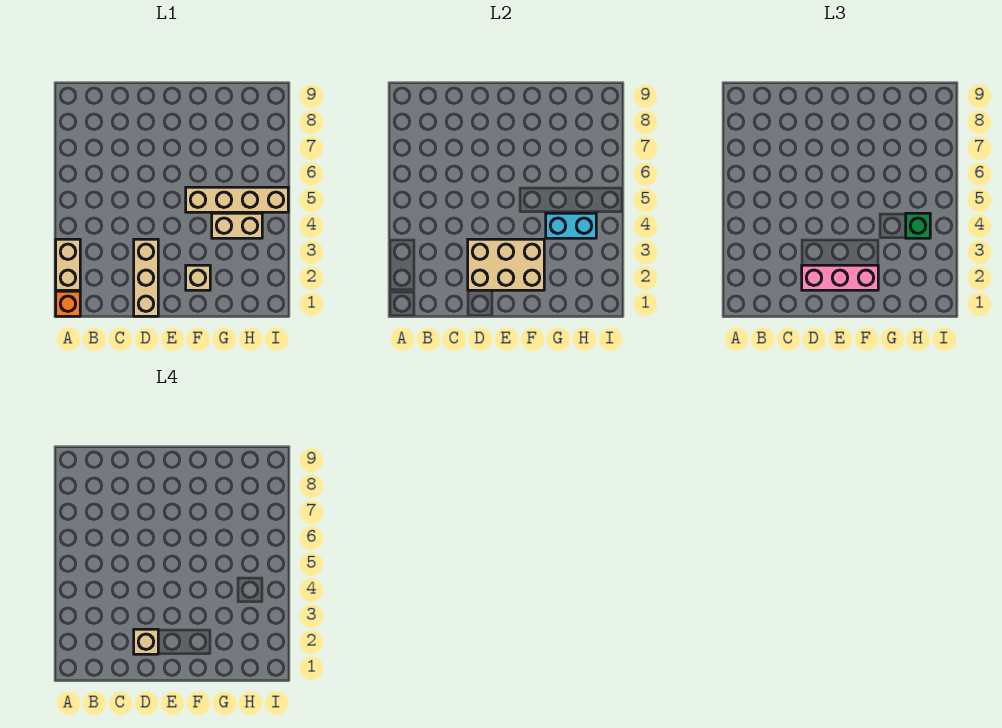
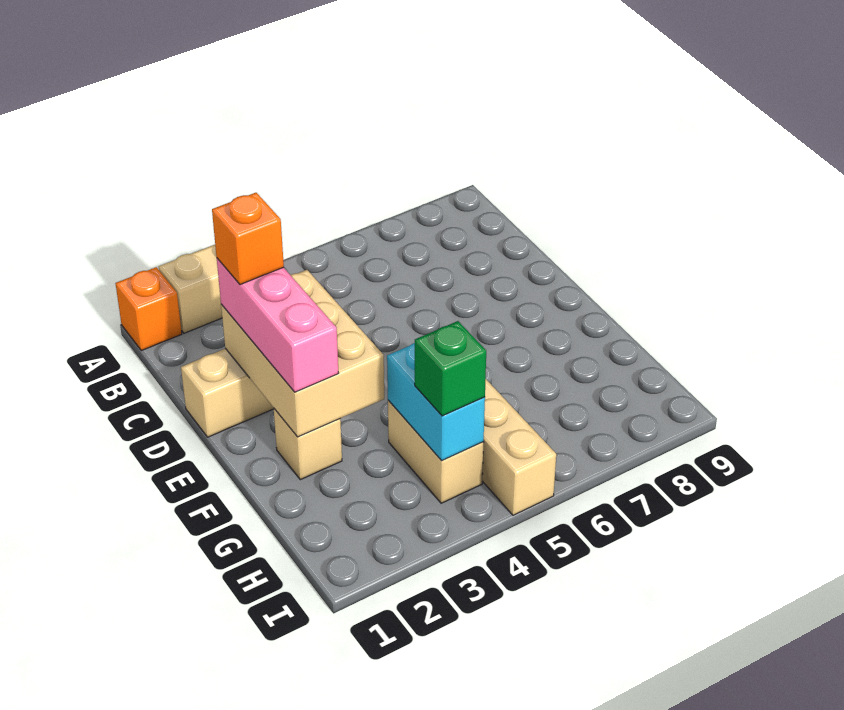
tan 1x1 brick [134,629,158,654] -> orange 1x1 brick [212,193,284,285]

